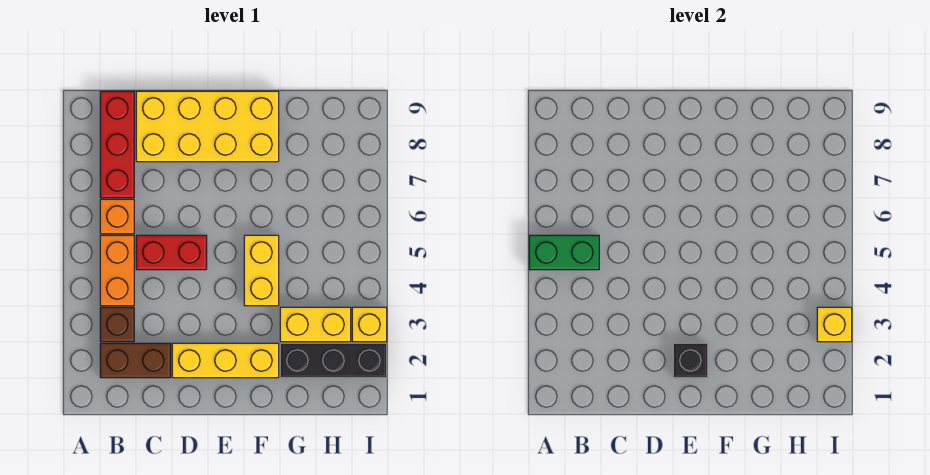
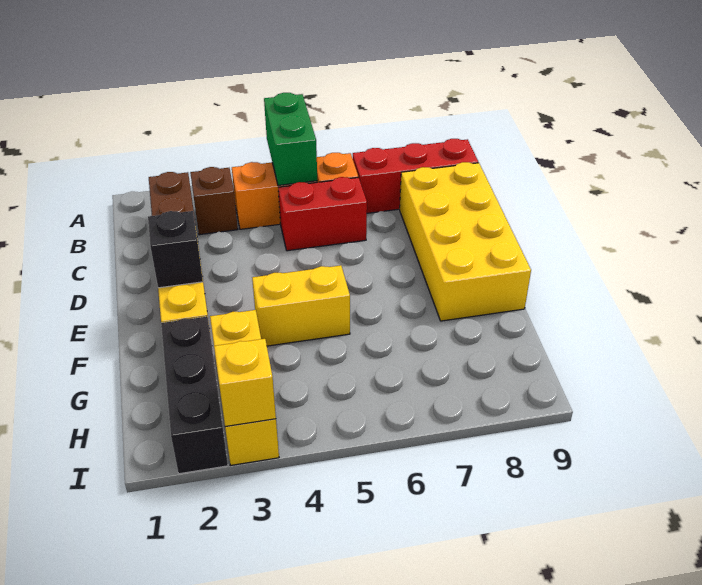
red 1x2 brick [136,235,207,270] -> red 1x2 brick turned to [278,177,367,251]

